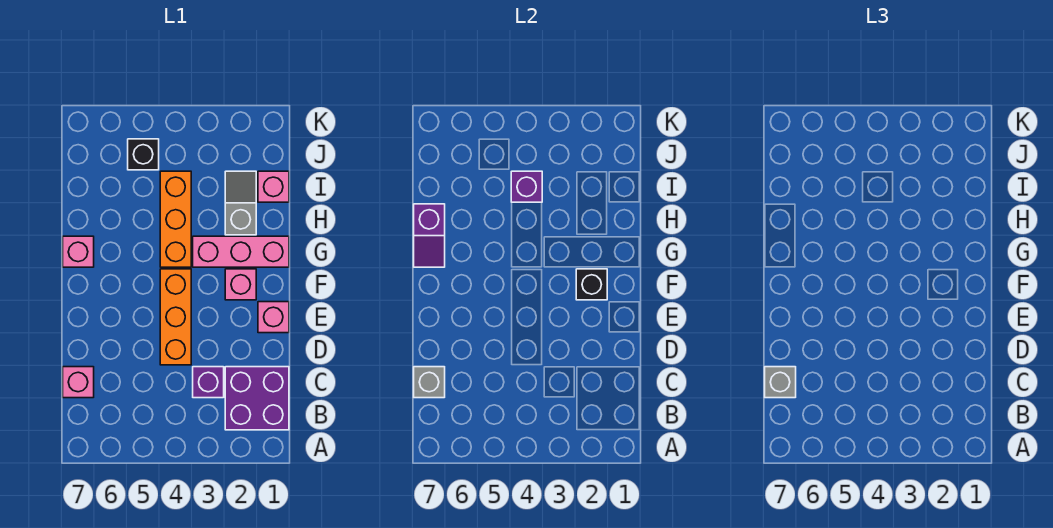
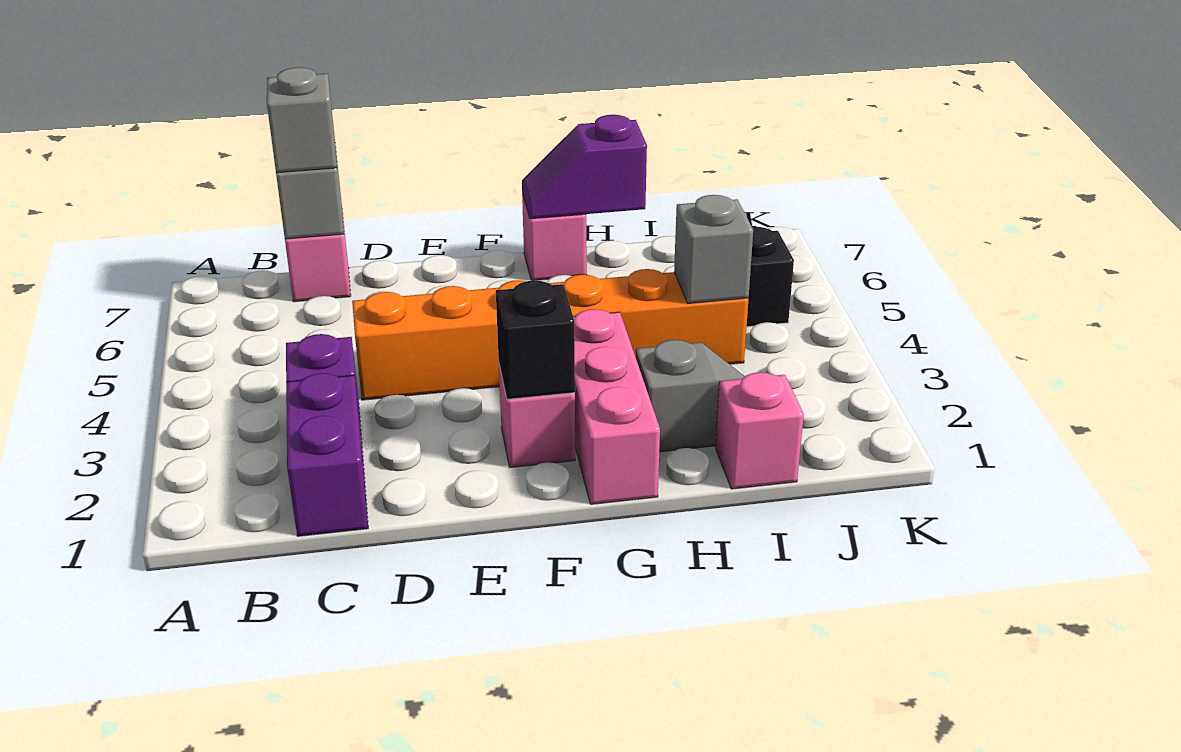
purple 2x2 brick [225,367,289,430] -> purple 1x2 brick [286,373,368,536]
pink 1x1 brick [258,302,289,333] -> none
purple 1x1 brick [511,171,542,202] -> grey 1x1 brick [674,195,753,303]

